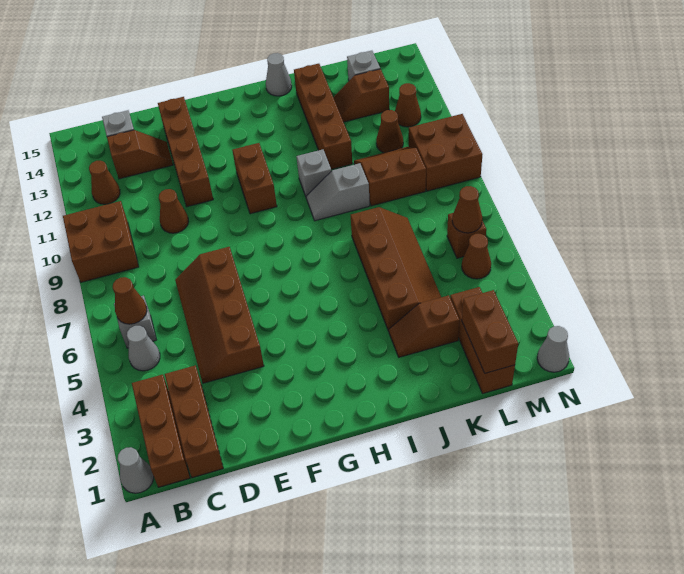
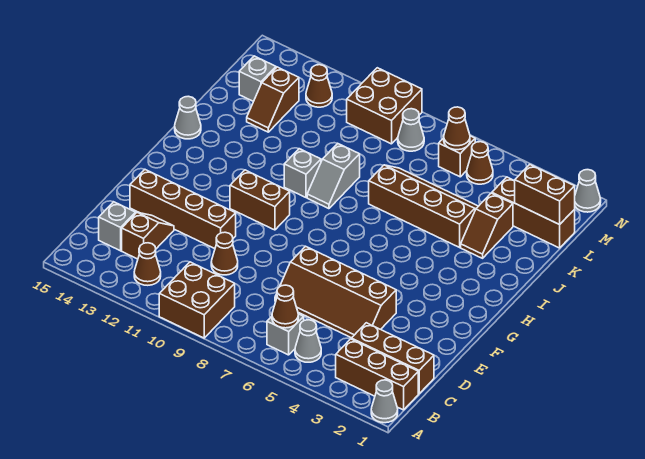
brown 1x4 brick [294,64,352,169] -> none
brown 2x2 slope [354,147,426,206] -> none
brown 1x1 cone [376,110,403,153] -> none
none -> grey 1x1 cone [398,109,424,151]

